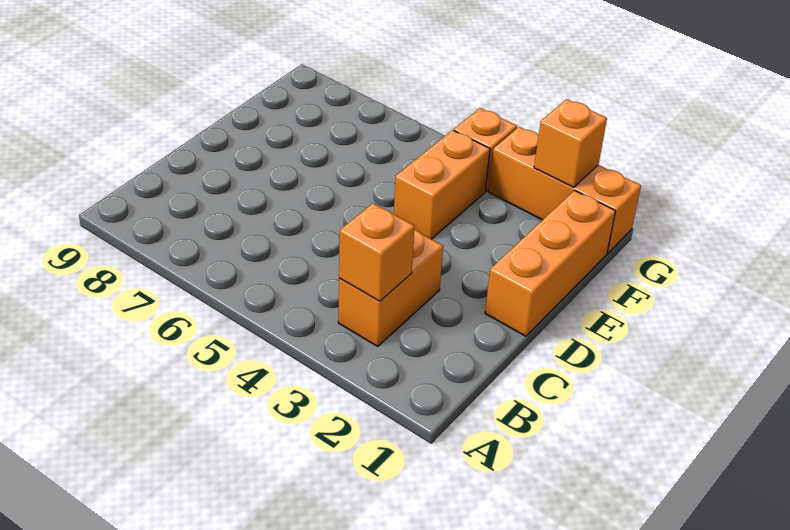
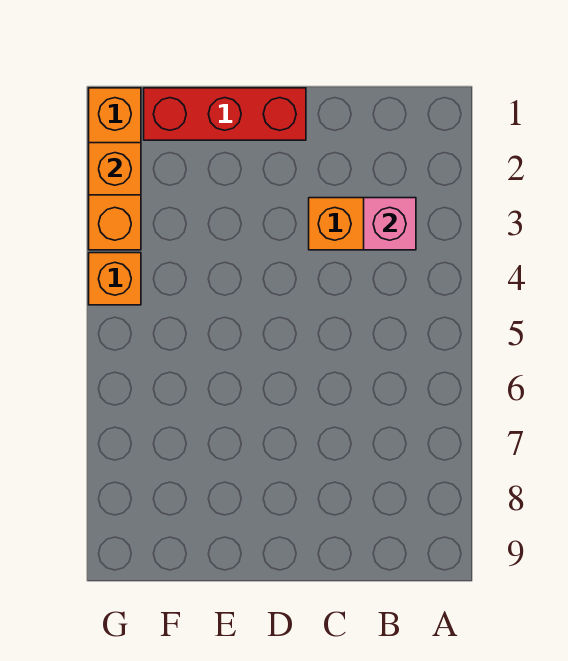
orange 1x1 brick [339,203,415,301] -> pink 1x1 brick [364,198,416,250]
orange 1x3 brick [485,190,615,336] -> red 1x3 brick [144,88,306,140]
orange 1x2 brick [394,130,490,239] -> none

